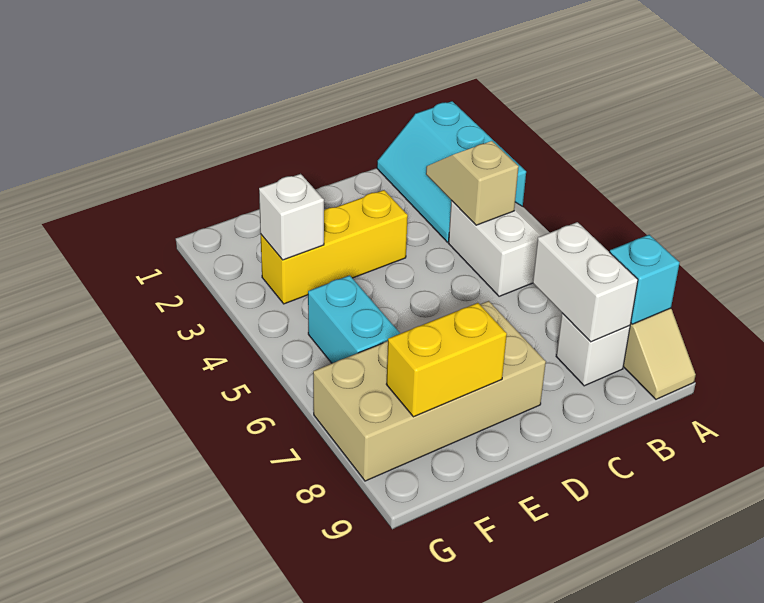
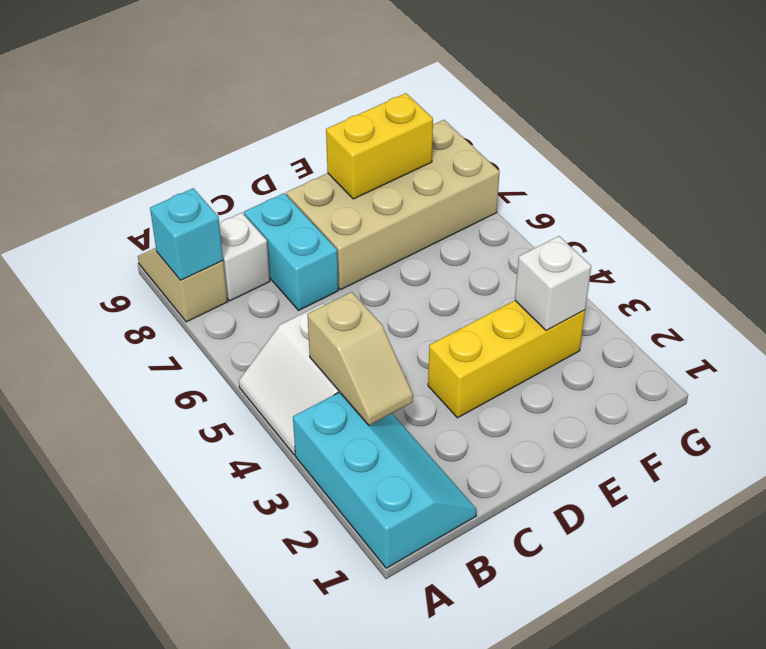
white 1x2 brick [533,222,638,342] -> none
cyan 1x2 brick [308,275,400,363] -> cyan 1x2 brick moved to [244,193,338,310]

